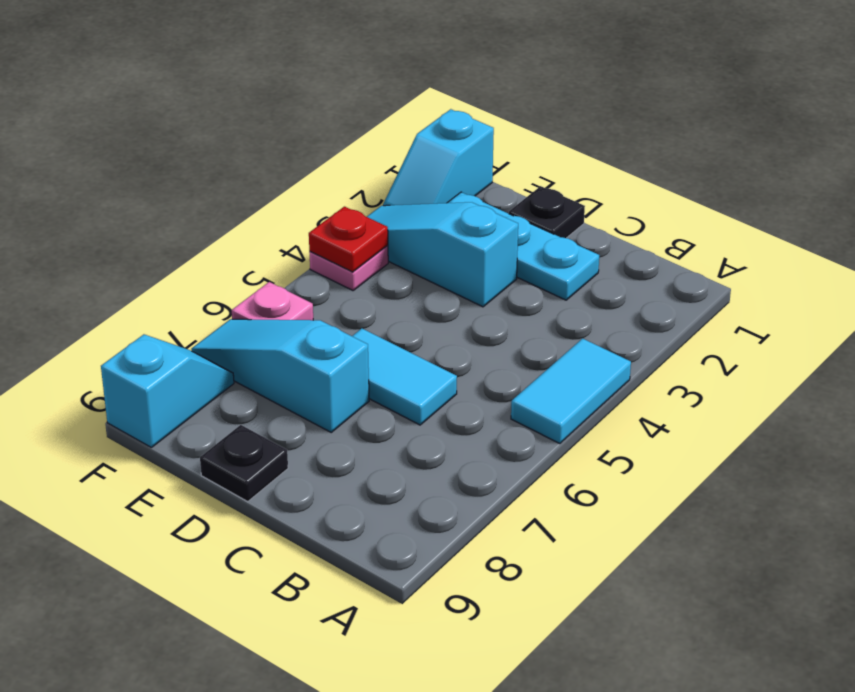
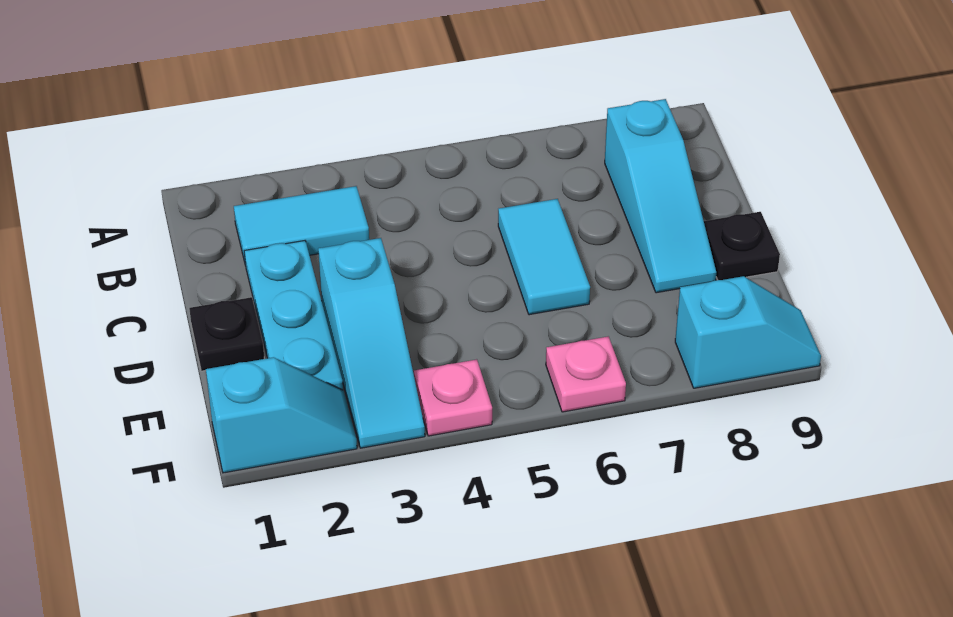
cyan 1x2 tile [511,338,631,444] -> cyan 1x2 tile moved to [234,186,369,266]
cyan 1x3 slope [191,319,369,432] -> cyan 1x3 slope moved to [605,99,716,293]
red 1x1 plate [309,207,388,272] -> none
cyan 1x2 slope [101,334,234,447] -> cyan 1x2 slope turned to [675,276,821,388]

